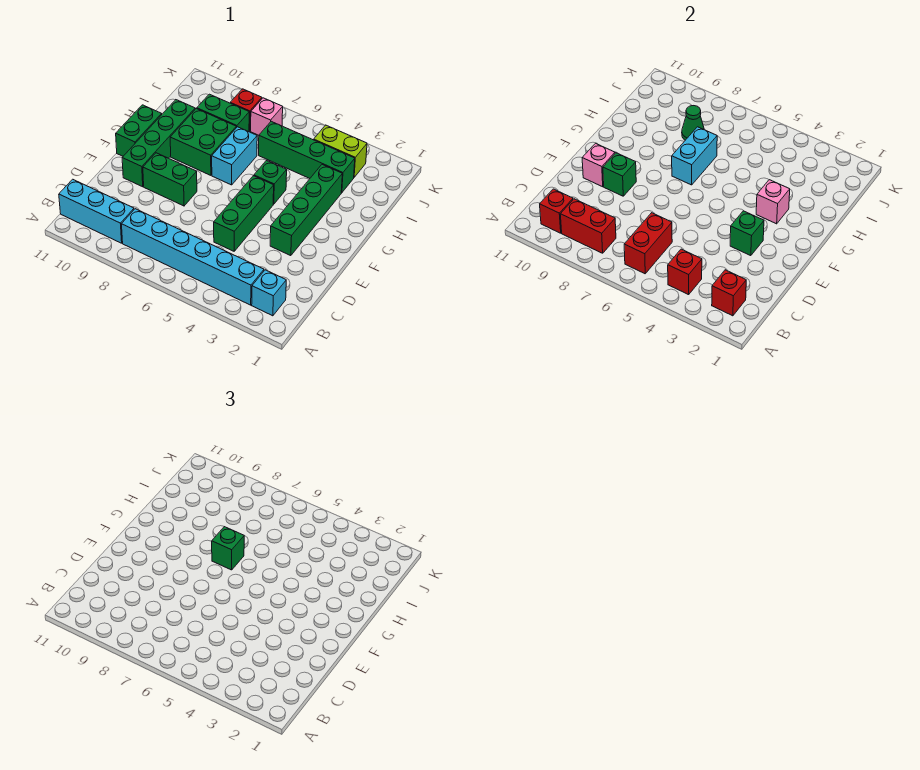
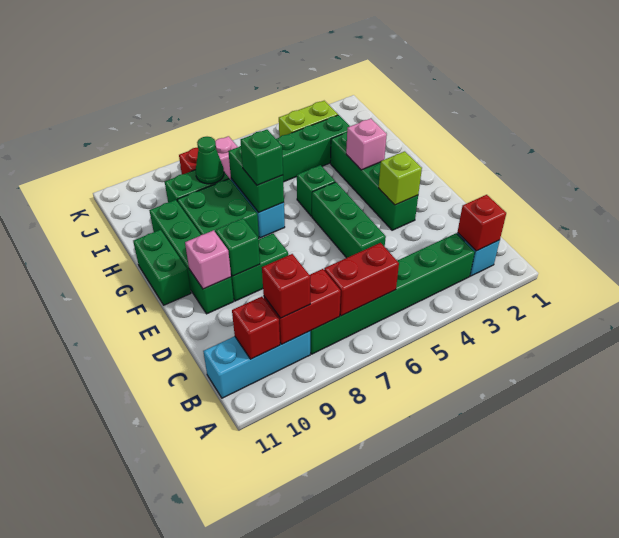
cyan 1x6 brick [122,209,264,305] -> green 1x6 brick [310,233,475,354]
red 1x1 brick [668,249,702,295] -> red 1x1 brick moved to [262,254,310,318]
red 1x2 brick [624,213,672,274] -> red 1x2 brick turned to [324,243,399,316]
green 1x1 brick [730,211,764,256] -> lime 1x1 brick [379,151,422,205]
cyan 1x2 brick [672,127,717,185] -> green 1x2 brick [228,146,284,212]

